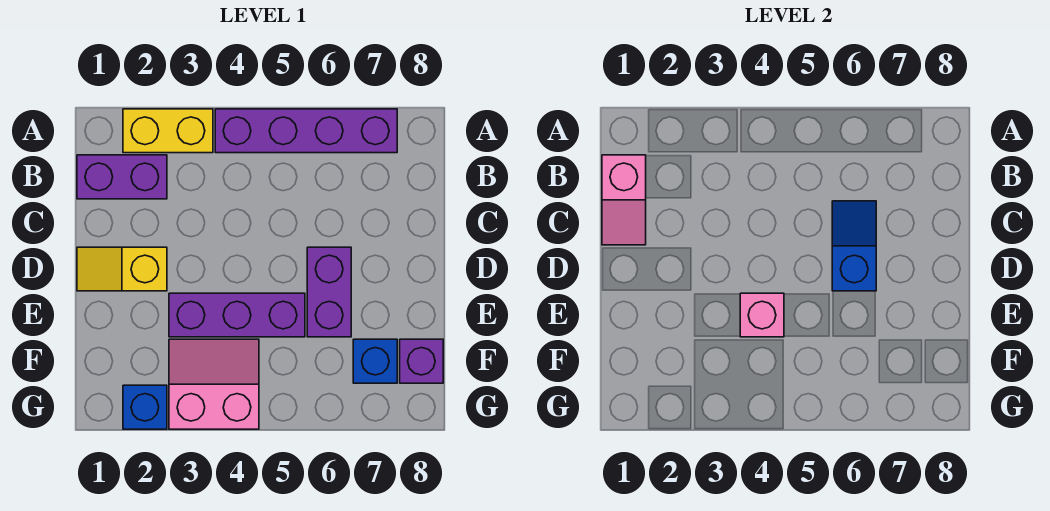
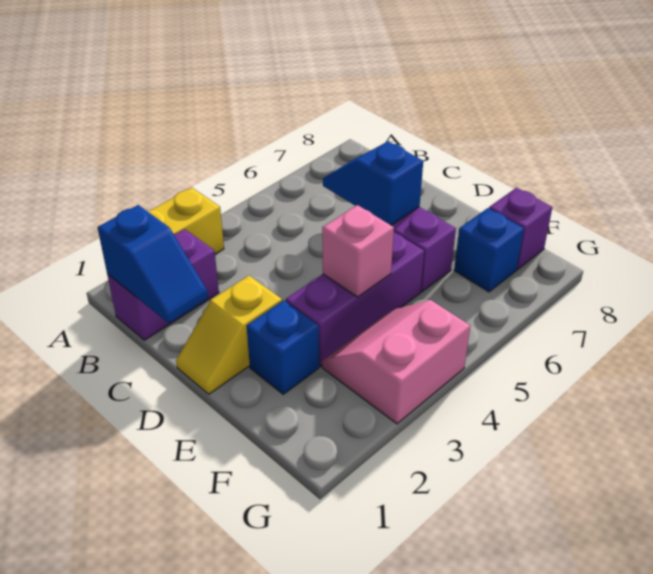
purple 1x4 brick [215,109,397,153] -> none
pink 1x2 slope [602,155,646,245] -> blue 1x2 slope [97,205,208,323]
blue 1x1 brick [123,385,167,429] -> blue 1x1 brick moved to [247,300,319,394]

